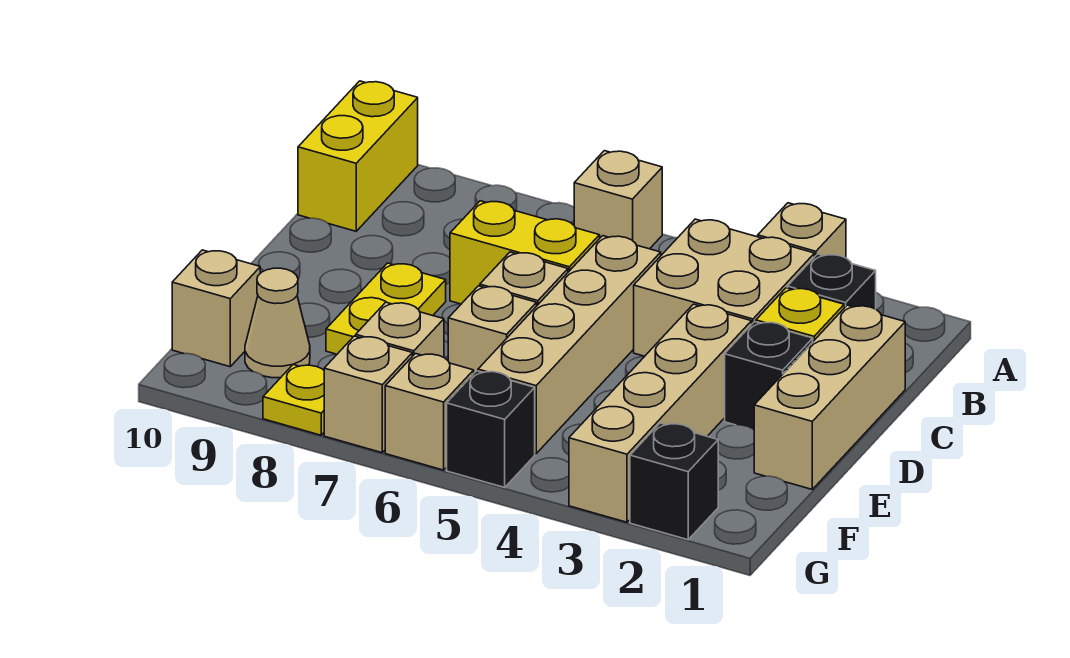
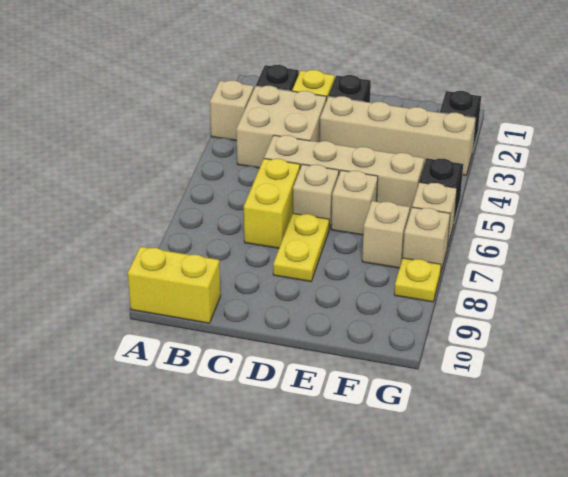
tan 1x1 brick [574,151,662,249] -> none
tan 1x3 brick [754,305,905,489] -> none
yellow 1x2 plate [326,263,446,354] -> yellow 1x2 plate turned to [273,213,329,282]
tan 1x1 cone [245,268,310,378] -> none
tan 1x1 brick [172,250,260,367] -> none

